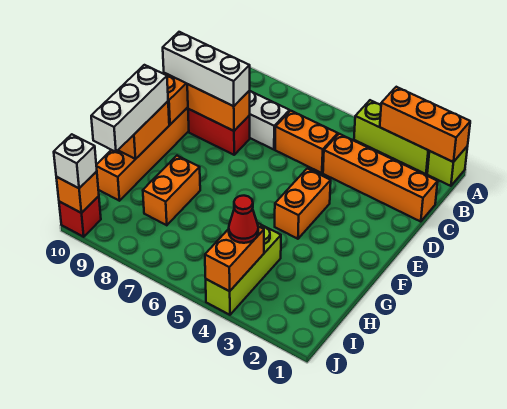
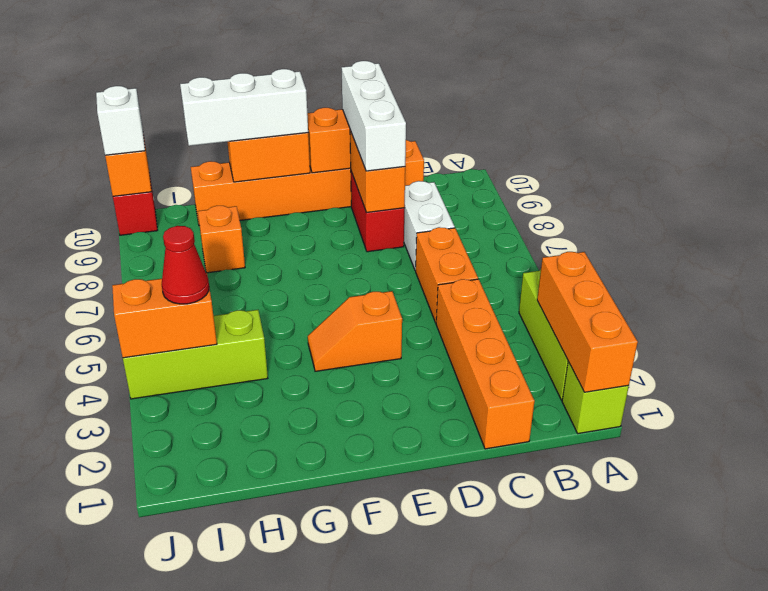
orange 1x2 brick [275,169,331,239] -> orange 1x2 slope [308,291,402,371]
orange 1x2 brick [143,156,200,225] -> orange 1x1 brick [198,206,245,273]

